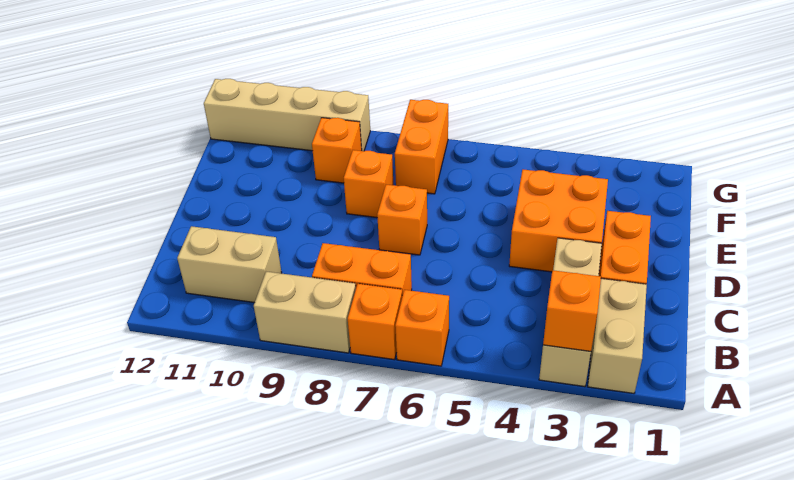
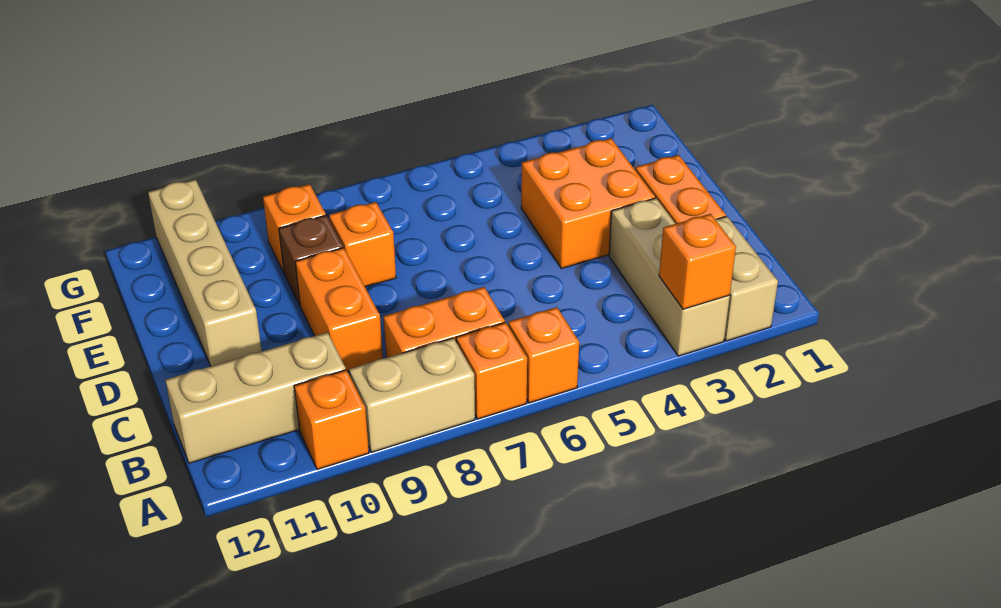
tan 1x2 brick [177,226,282,303] -> tan 1x3 brick [165,332,346,463]
orange 1x1 brick [377,185,427,255] -> orange 1x1 brick moved to [294,370,369,469]
none -> brown 1x1 brick [279,215,343,305]
orange 1x2 brick [395,100,448,194] -> orange 1x2 brick moved to [295,248,383,372]
tan 1x4 brick [204,79,370,151] -> tan 1x4 brick turned to [148,179,262,366]

